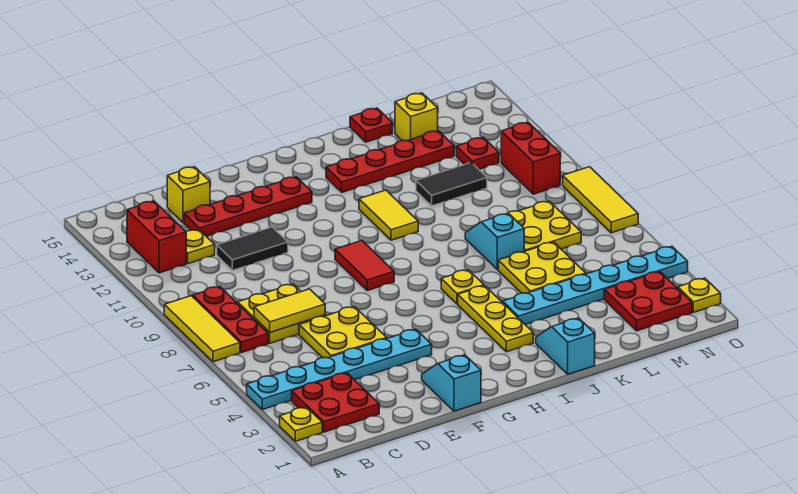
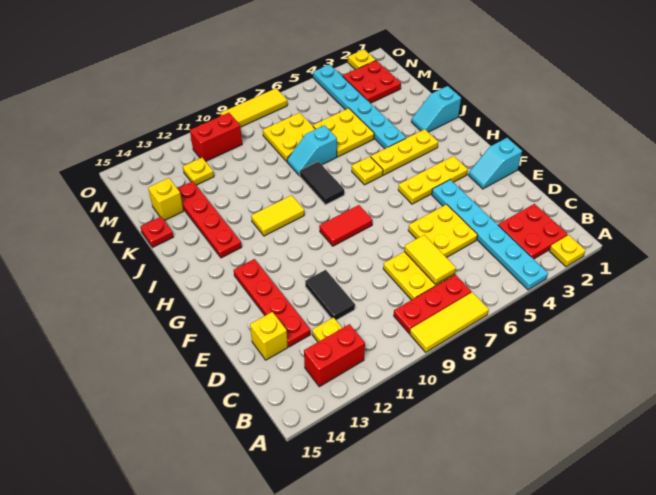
none -> yellow 1x3 plate [398,156,468,204]
black 1x2 tile [416,162,487,206] -> black 1x2 tile moved to [300,161,344,205]
red 1x1 plate [456,137,499,169] -> yellow 1x1 plate [183,158,214,185]

